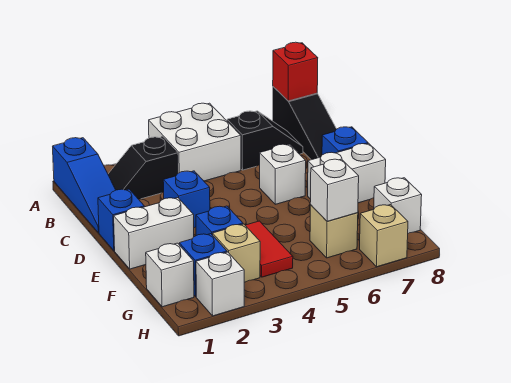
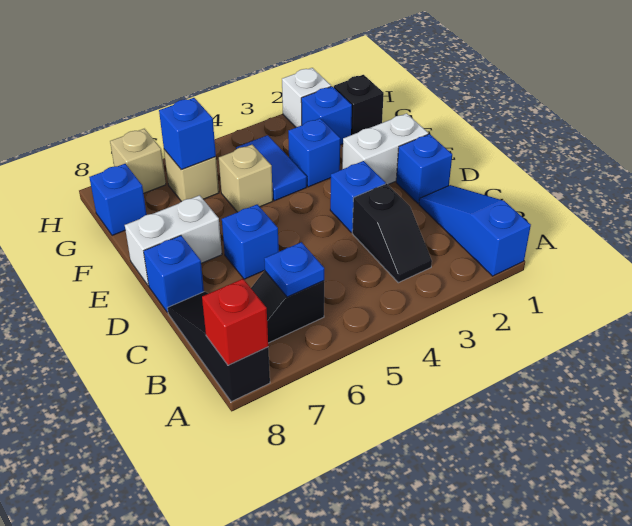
white 2x2 brick [149,103,241,181] -> none
black 1x2 slope [108,137,178,199] -> black 1x2 slope turned to [352,184,432,283]
none -> blue 1x1 plate [264,242,324,297]
white 1x1 brick [260,144,306,204] -> blue 1x1 brick [222,204,279,279]
red 1x2 tile [245,221,293,277] -> blue 1x2 tile [236,135,307,201]
white 1x1 brick [146,243,194,307] -> black 1x1 brick [334,75,384,135]
tan 1x1 brick [213,224,260,283] -> tan 1x1 brick moved to [219,145,273,212]
white 1x1 brick [310,159,359,221] -> blue 1x1 brick [159,98,216,170]
white 1x1 brick [374,178,422,233] -> blue 1x1 brick [89,164,147,236]

